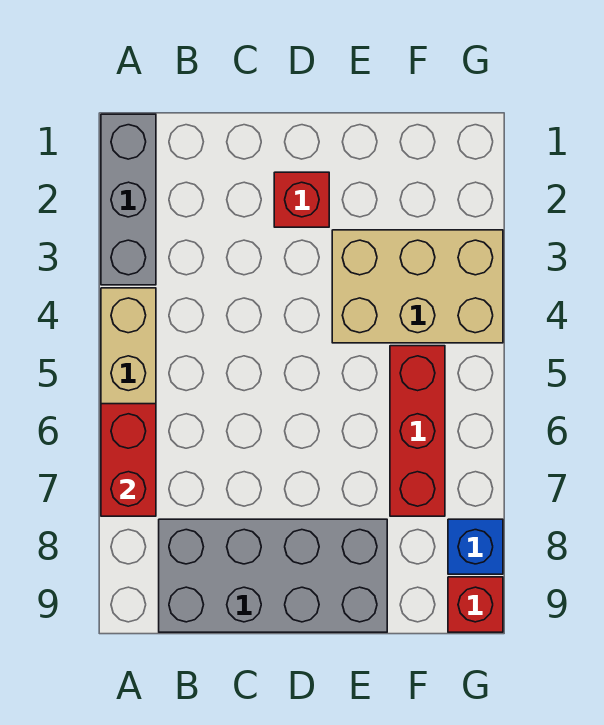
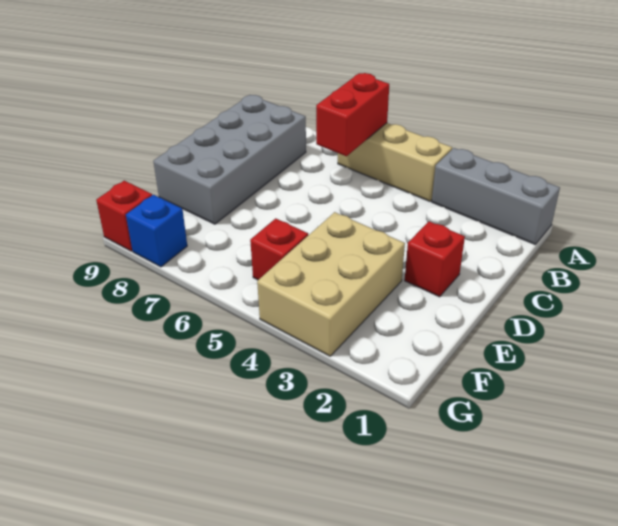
red 1x2 brick [101,404,156,516] -> red 1x2 brick turned to [316,73,389,156]
red 1x3 brick [390,346,445,516] -> red 1x1 brick [250,218,308,280]

